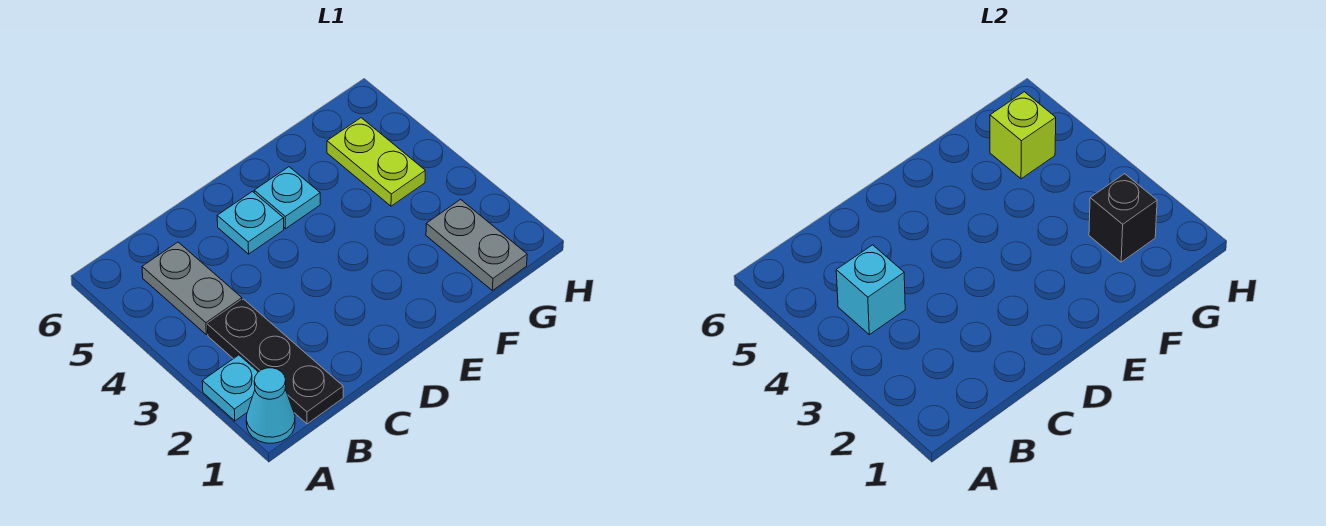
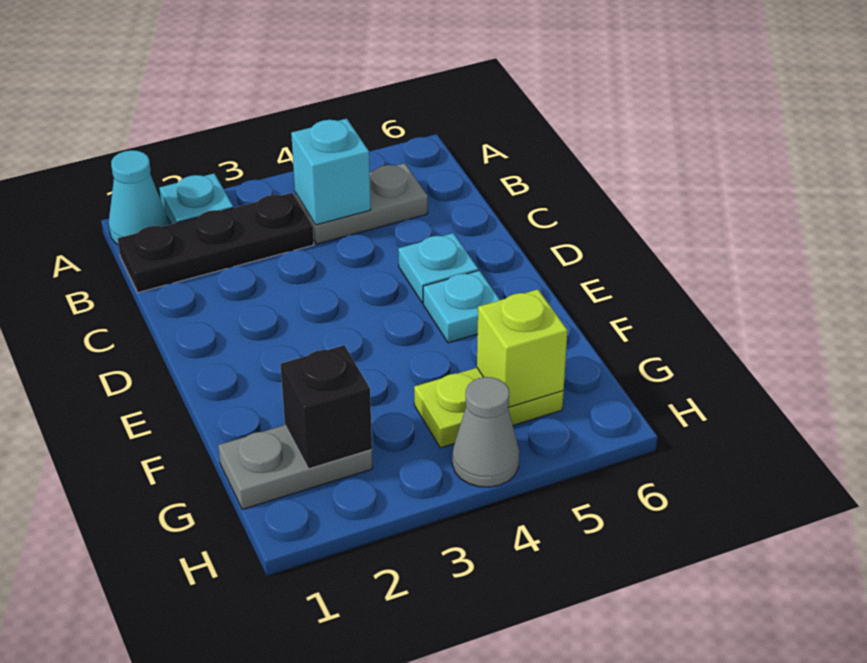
none -> grey 1x1 cone [452,377,519,487]

